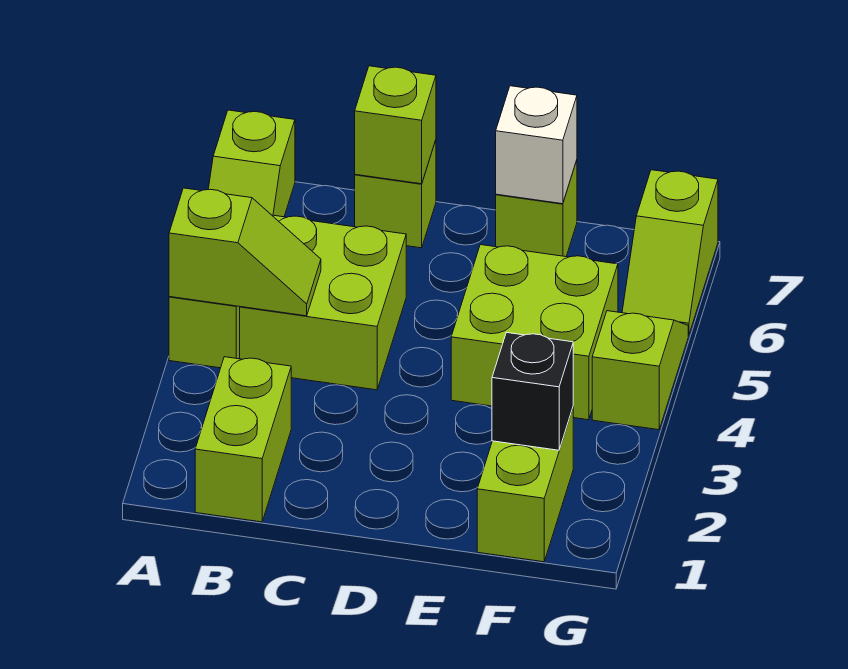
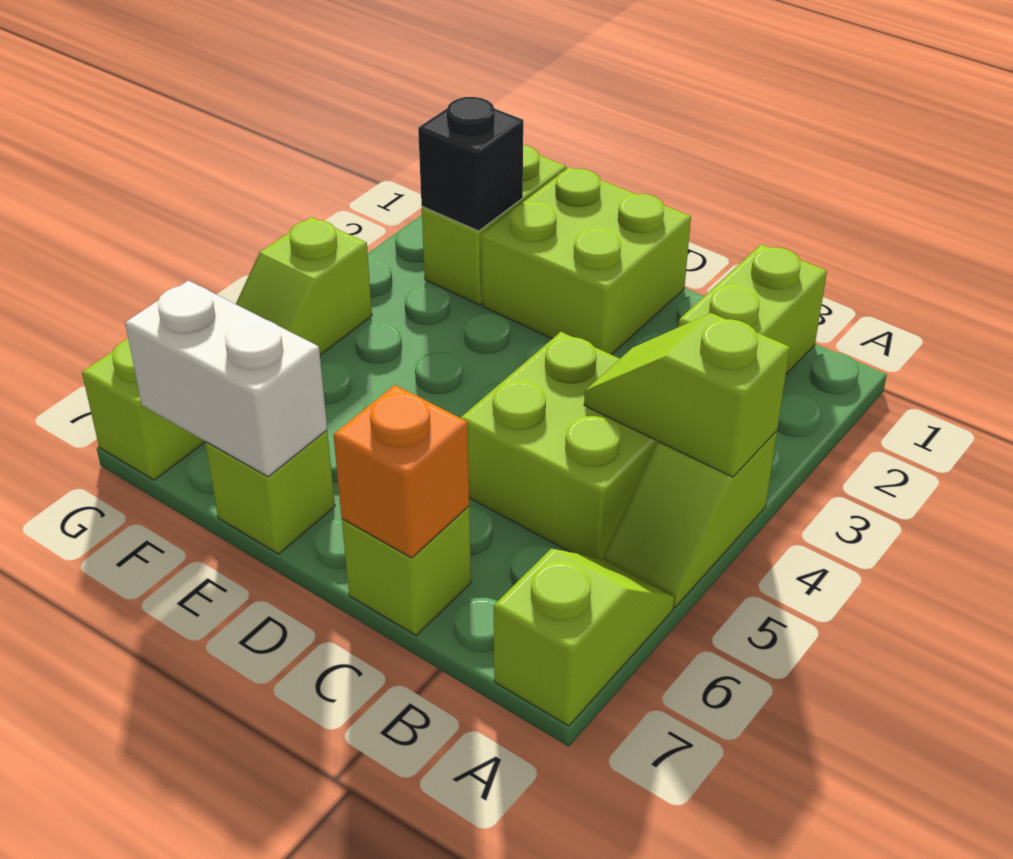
lime 1x1 brick [355,66,436,184] -> orange 1x1 brick [333,385,469,558]
lime 2x2 brick [451,245,618,420] -> lime 2x2 brick moved to [482,167,691,355]
white 1x1 brick [496,86,577,204] -> white 1x2 brick [125,280,327,477]

